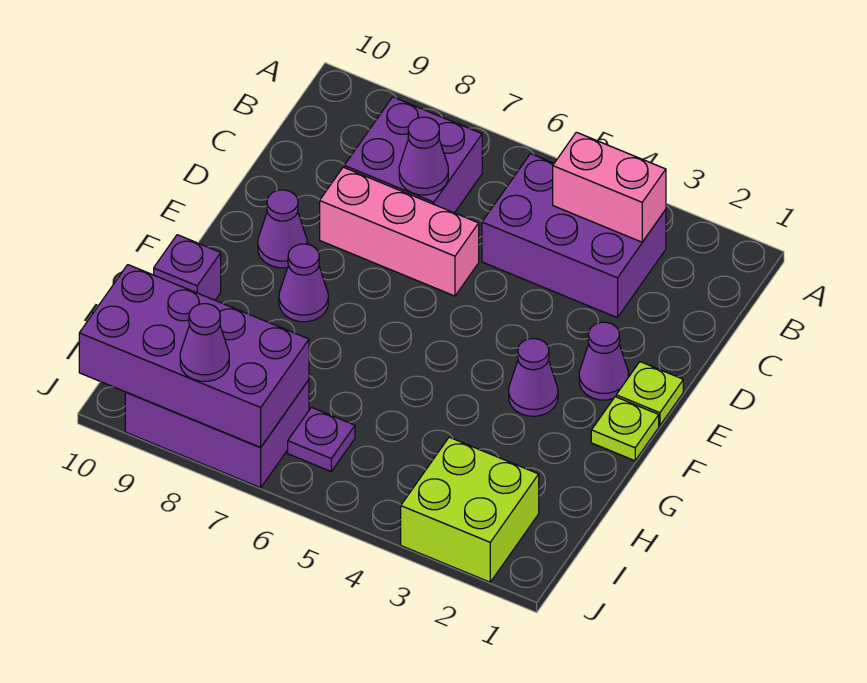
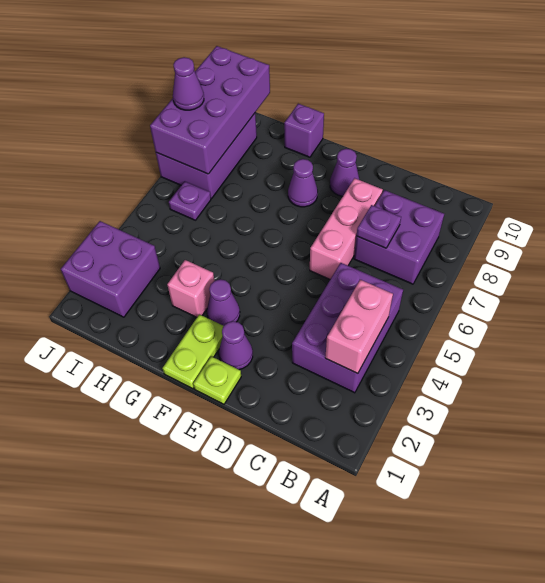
purple 1x1 cone [399,117,448,195] -> purple 1x1 plate [357,205,401,248]
lime 1x1 plate [591,397,659,461] -> lime 1x2 plate [163,314,223,389]
none -> pink 1x1 brick [167,260,215,317]
lime 2x2 brick [401,437,539,582] -> purple 2x2 brick [61,221,160,317]

